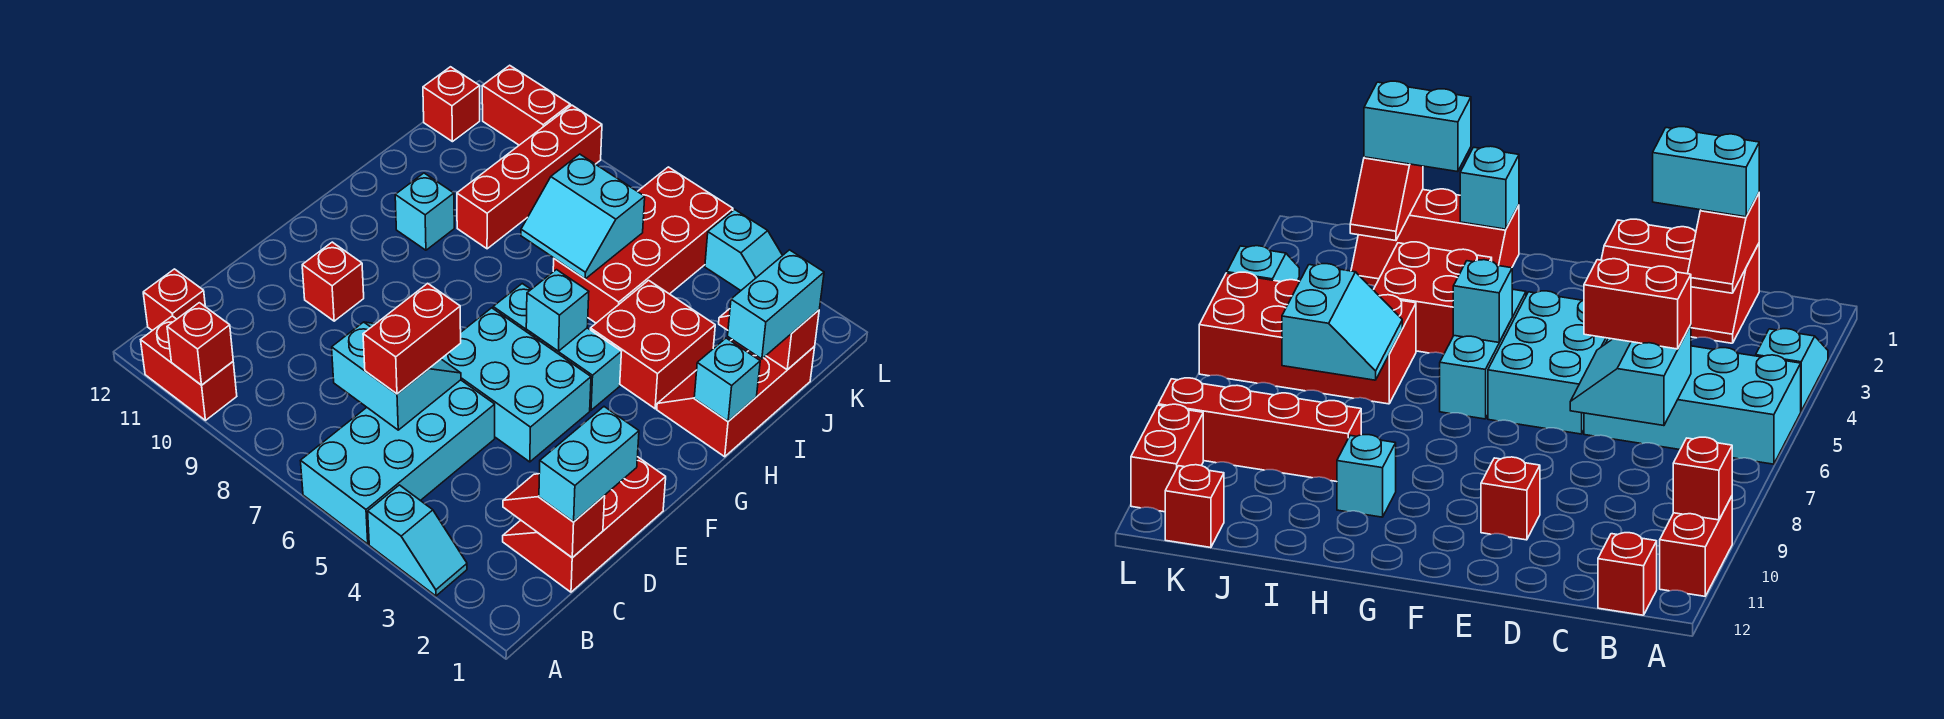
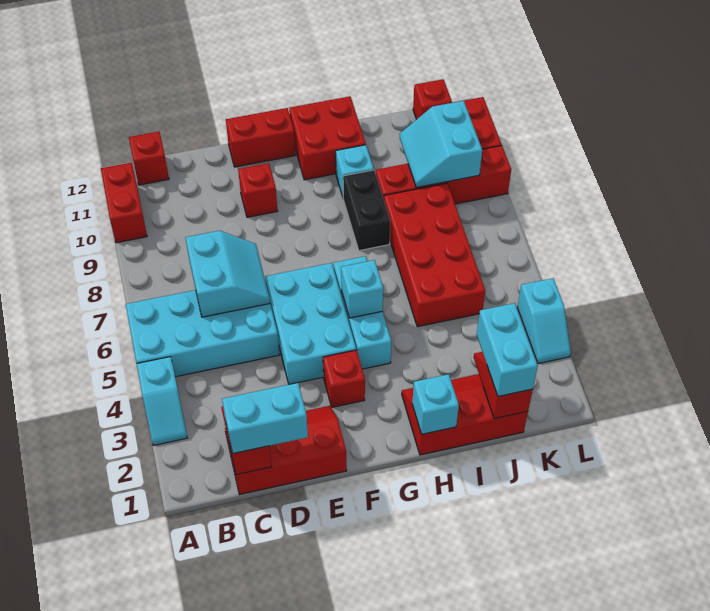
red 1x1 brick [167,303,233,385] -> red 1x1 brick moved to [323,350,365,408]
red 1x2 brick [363,283,461,394] -> red 1x2 brick moved to [226,108,296,167]
red 2x2 brick [590,280,715,409] -> red 2x2 brick moved to [289,96,366,180]
none -> black 1x2 brick [343,170,390,251]
cyan 1x2 brick [728,250,824,359] -> cyan 1x2 brick turned to [477,303,538,396]
red 2x4 brick [553,167,733,323] -> red 2x4 brick turned to [384,183,485,327]
cyan 2x2 slope [521,154,645,279] -> cyan 2x2 slope moved to [400,101,482,188]

